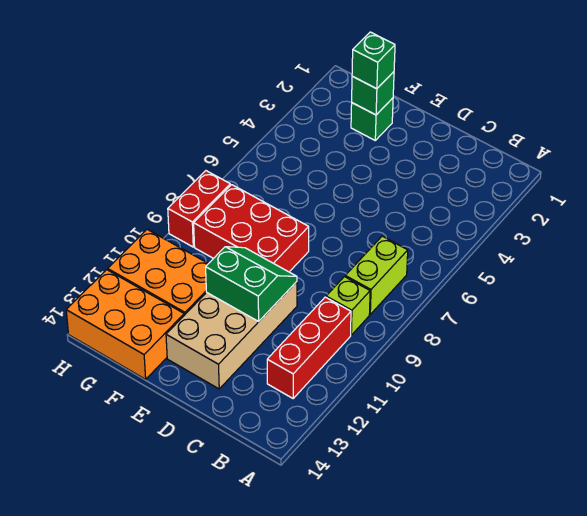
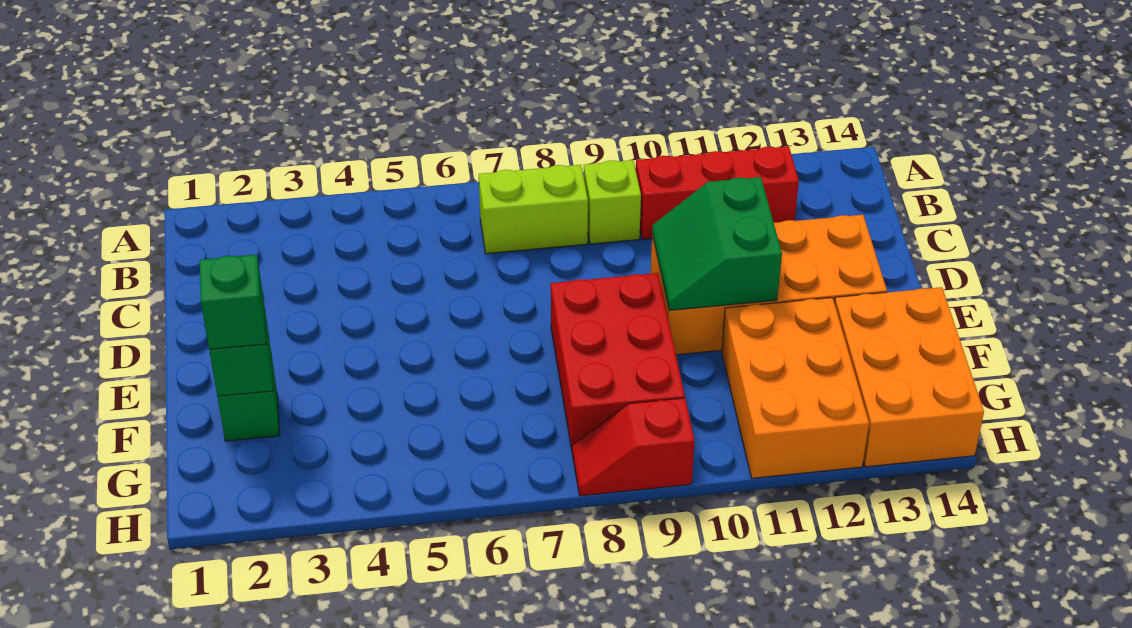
tan 2x4 brick [166,282,297,389] -> orange 2x4 brick [651,215,887,355]
red 1x2 brick [168,171,230,247] -> red 1x2 slope [572,398,695,496]

